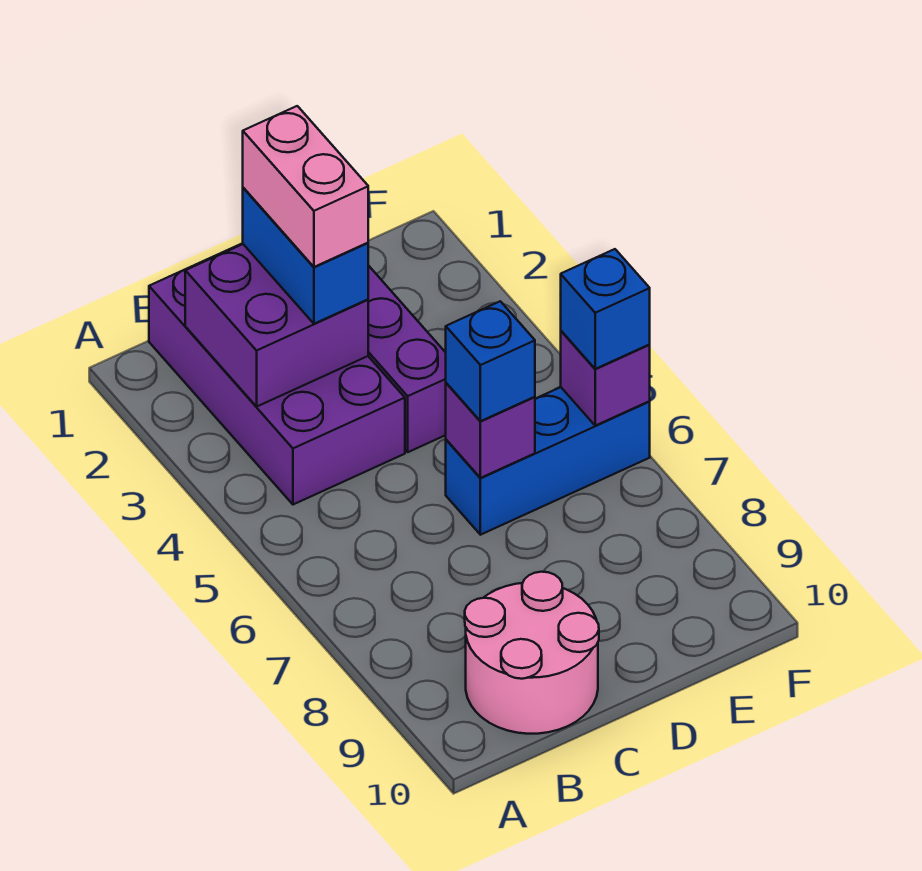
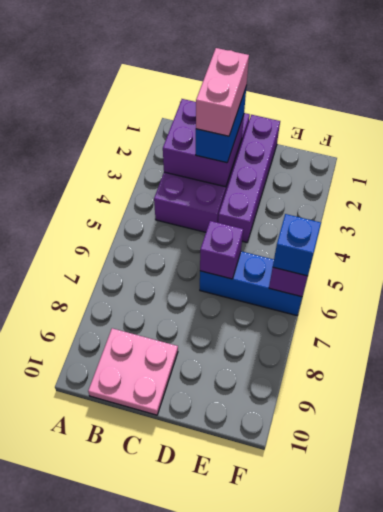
pink 2x2 round brick [465,572,599,734] -> pink 2x2 plate [88,328,178,415]
blue 1x1 brick [446,301,535,421] -> none

